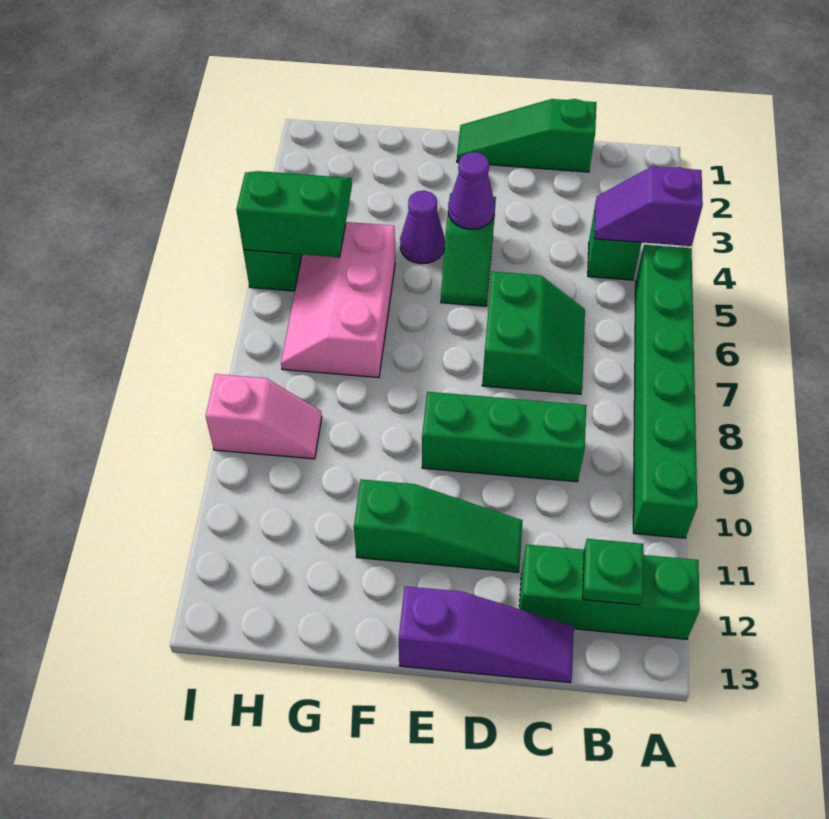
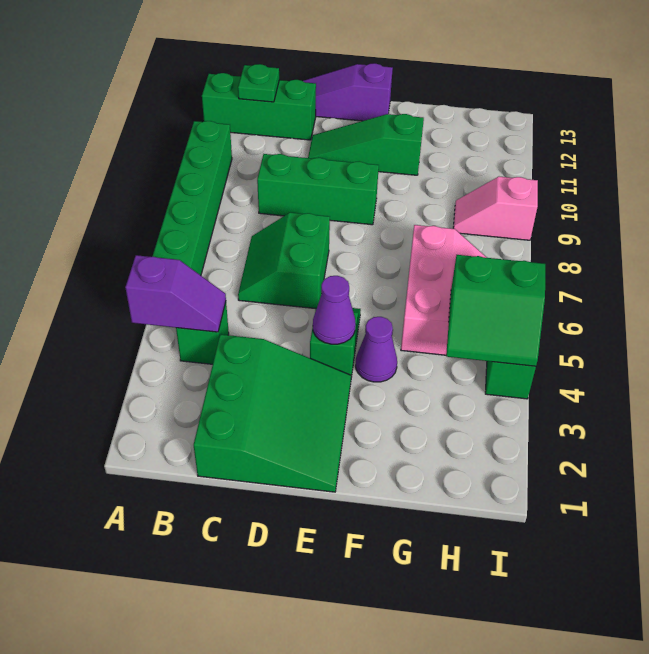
green 1x3 slope [457,99,596,172] -> green 3x3 slope [194,334,351,492]

